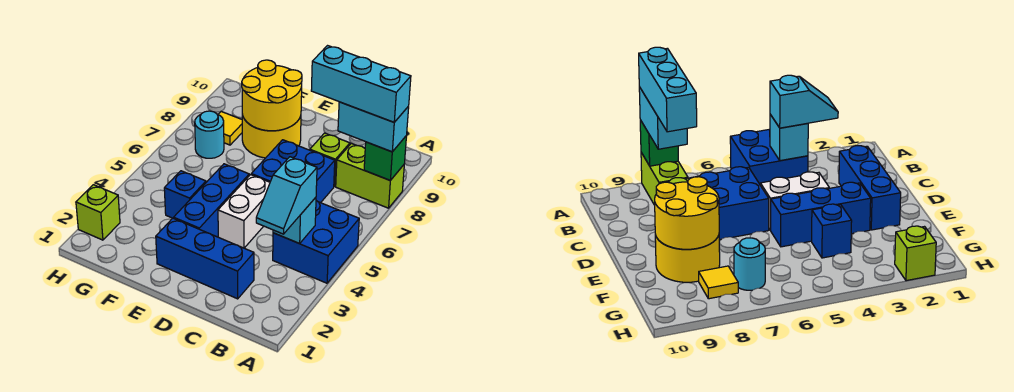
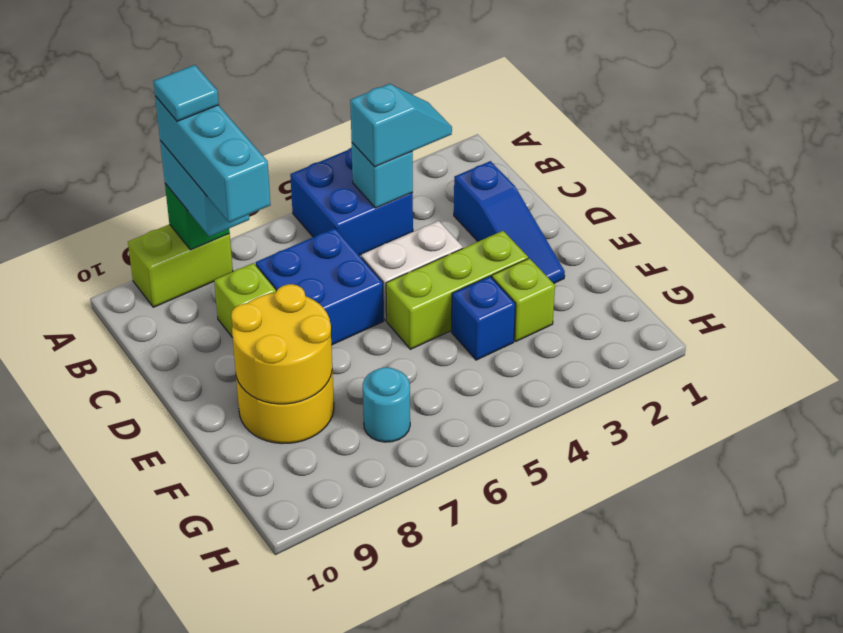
lime 1x2 brick [336,143,404,208] -> lime 1x2 brick turned to [128,224,233,307]
none -> cyan 1x1 tile [153,65,219,121]
blue 1x3 brick [156,218,254,299] -> blue 1x3 slope [454,161,565,283]
blue 1x3 brick [174,164,249,237] -> lime 1x3 brick [386,231,528,349]
yellow 1x1 tile [218,112,242,145] -> none
lime 1x1 brick [76,185,120,240] -> lime 1x1 brick moved to [492,258,555,341]

